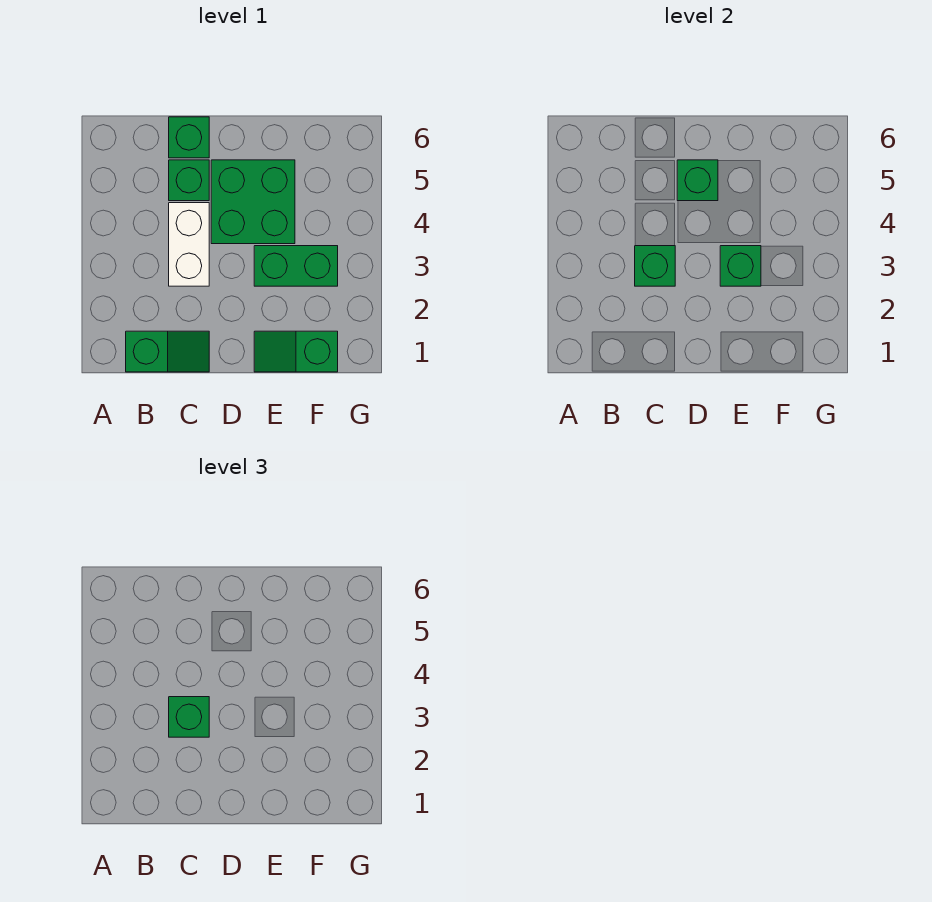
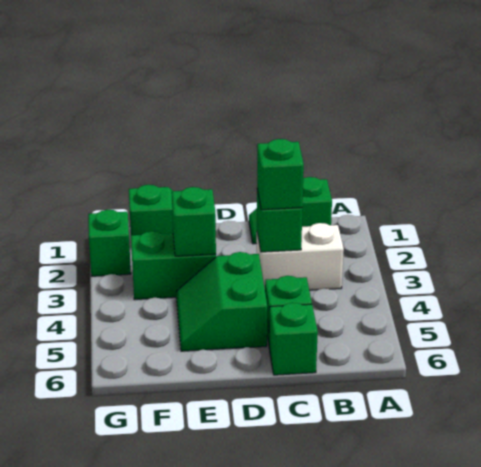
white 1x2 brick [169,203,209,286] -> white 1x2 brick turned to [257,223,344,290]
green 2x2 brick [211,160,295,244] -> green 2x2 slope [176,252,267,351]
green 1x1 brick [677,160,718,201] -> green 1x1 brick moved to [88,210,131,276]

